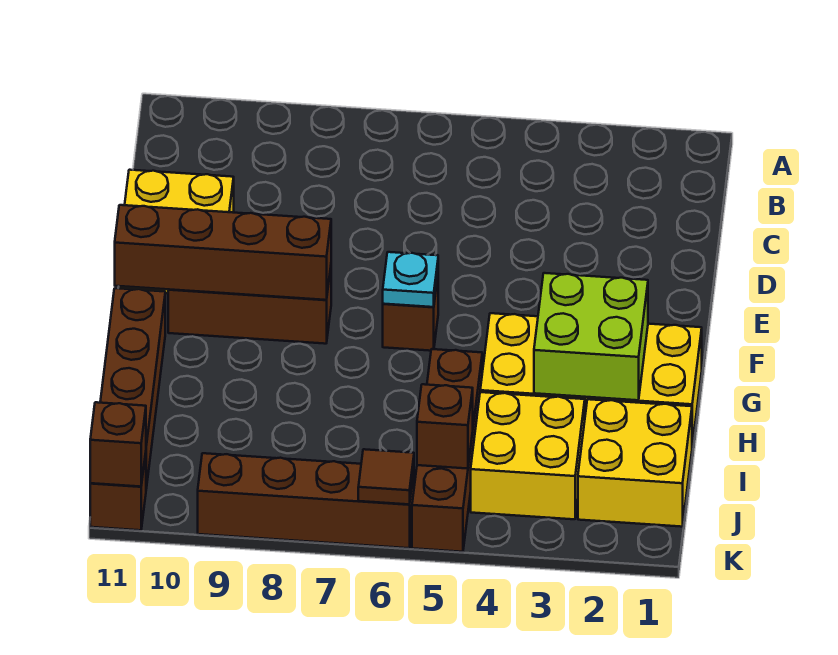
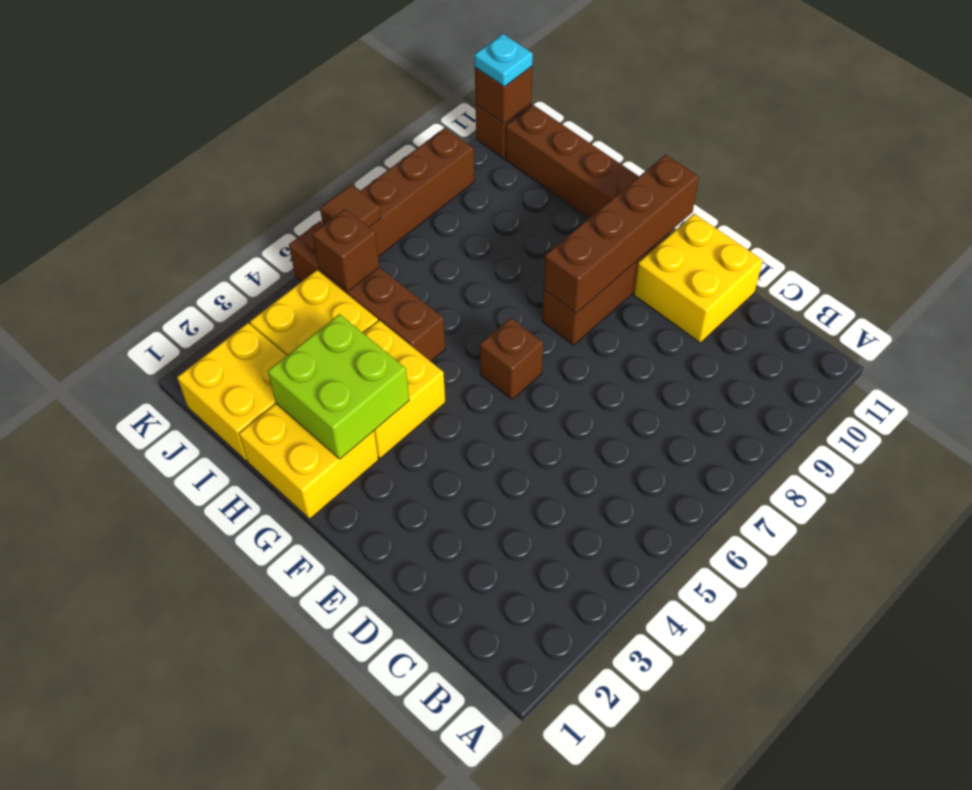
cyan 1x1 plate [383,252,438,307] -> cyan 1x1 plate moved to [475,34,533,87]

